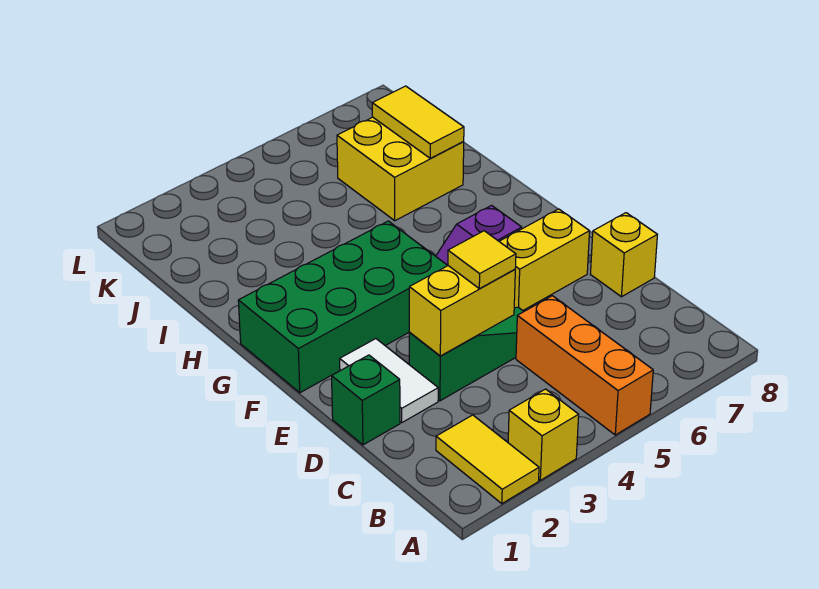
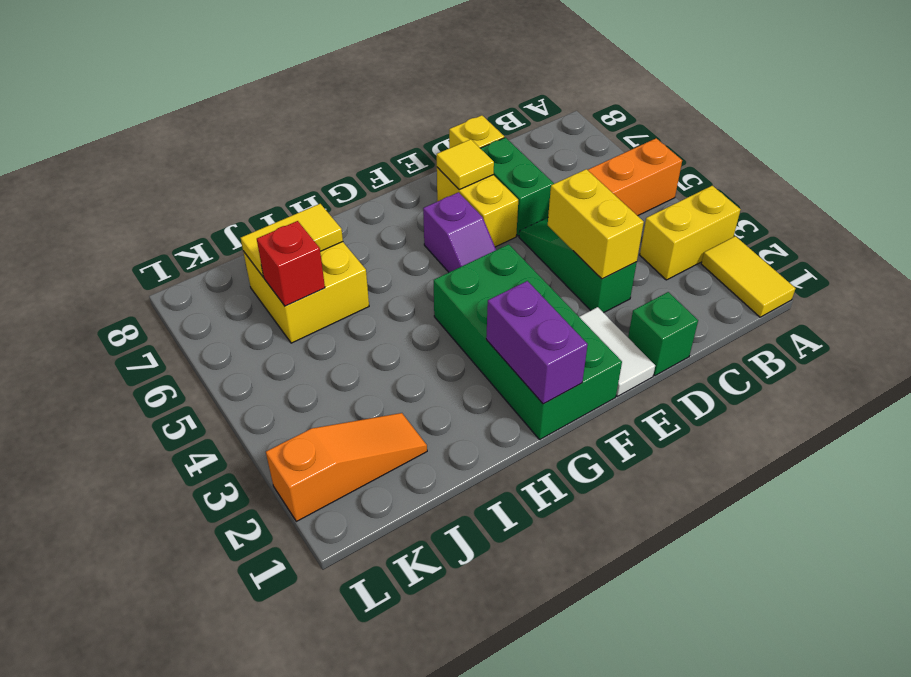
yellow 1x2 tile [436,415,539,504] -> yellow 1x2 tile turned to [701,236,795,317]
yellow 1x1 brick [508,389,579,480] -> yellow 1x2 brick [640,186,740,280]
white 1x2 tile [340,339,438,422] -> white 1x2 tile turned to [579,307,655,396]
yellow 1x1 tile [448,231,516,289] -> yellow 1x1 tile moved to [437,139,494,190]
none -> green 1x2 brick [480,138,554,236]
none -> purple 1x2 brick [486,281,588,404]
none -> orange 1x3 slope [266,413,427,521]
none -> red 1x1 brick [257,221,325,306]

